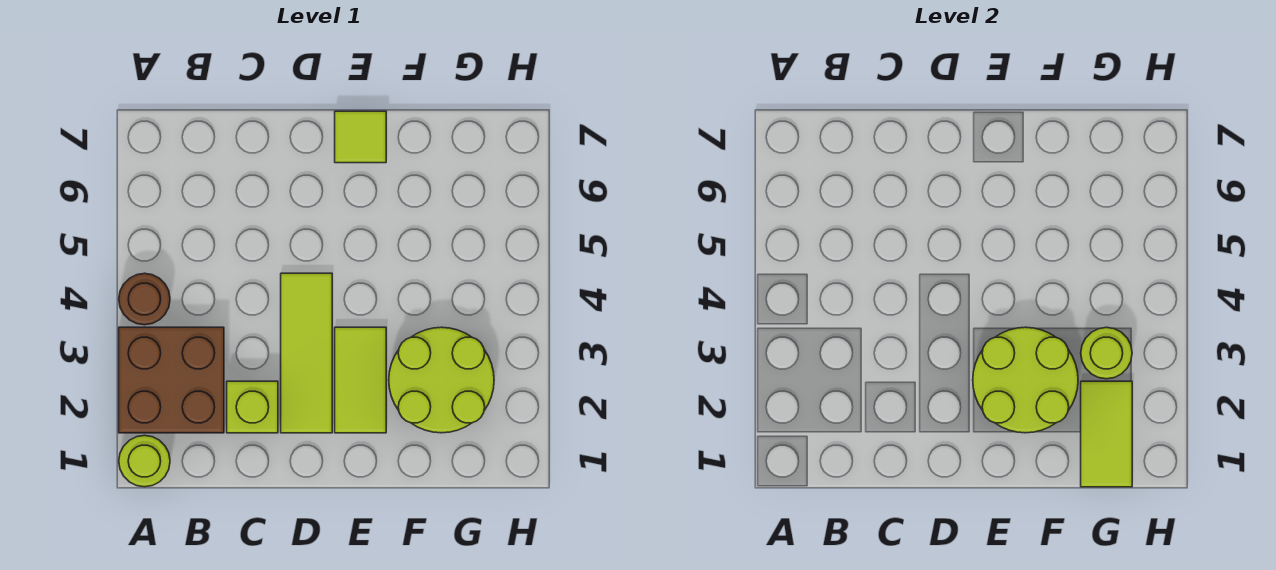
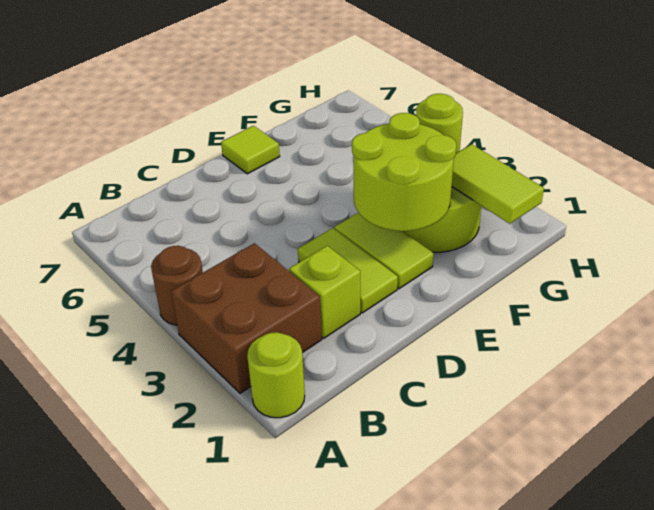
lime 1x3 tile [281,273,332,433] -> lime 1x2 tile [298,228,398,313]

